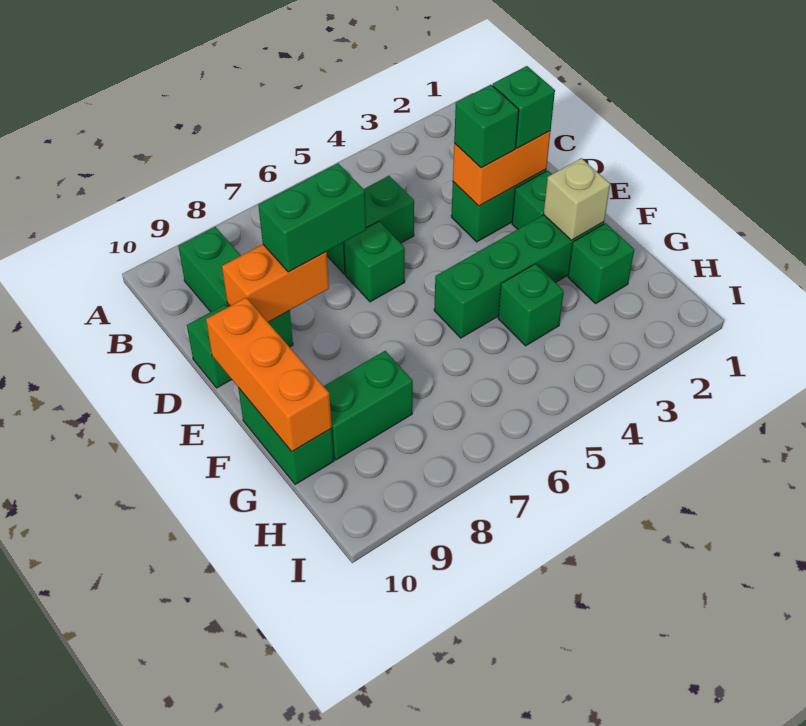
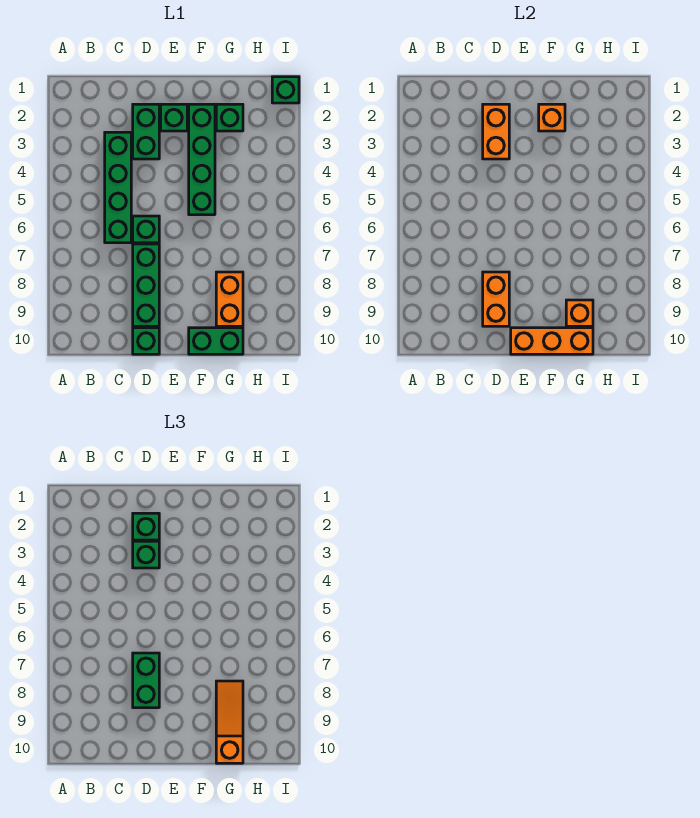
green 1x3 brick [178,227,293,347] -> green 1x3 brick turned to [133,244,159,326]
green 1x2 brick [327,176,414,274] -> green 1x4 brick [105,132,131,243]
tan 1x1 brick [544,158,610,240] -> orange 1x1 brick [539,104,565,131]
green 1x1 brick [498,264,564,346] -> green 1x1 brick moved to [272,77,299,103]
green 1x2 brick [324,351,413,460] -> orange 1x2 brick [216,272,243,326]
none -> orange 1x3 slope [216,681,243,763]
none -> orange 1x1 brick [566,300,593,326]

